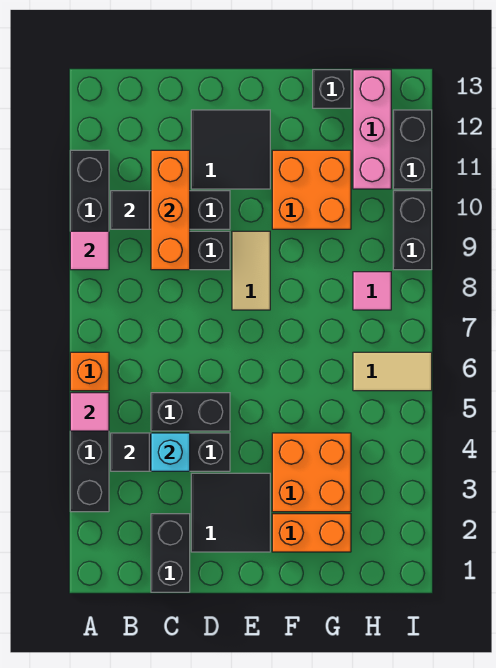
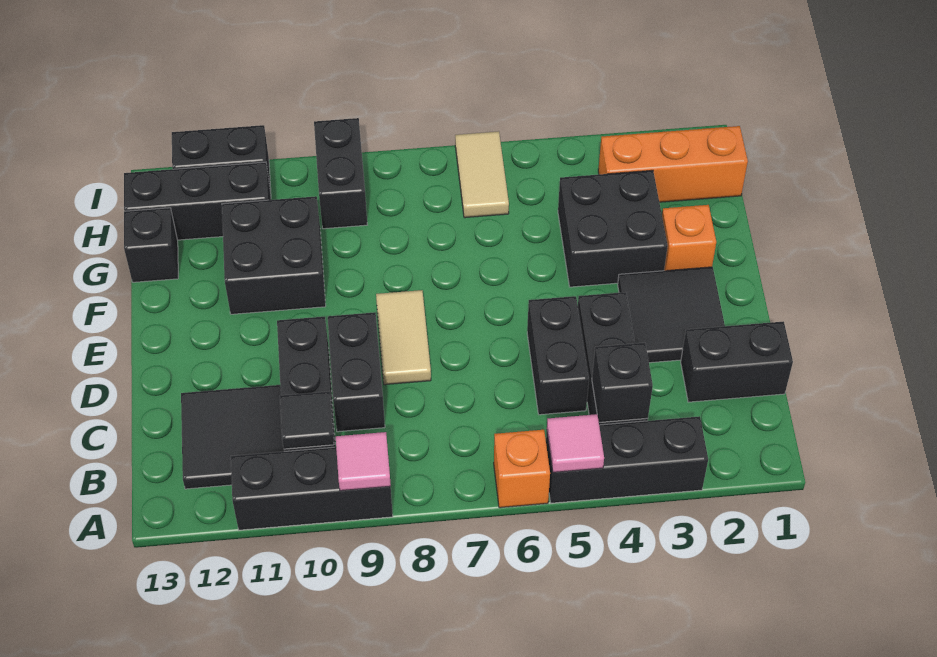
black 1x1 tile [111,433,149,471] -> black 1x1 brick [592,343,653,422]
cyan 1x1 brick [151,433,190,471] -> none
orange 1x3 brick [151,150,190,270] -> orange 1x3 brick moved to [598,126,748,202]
black 2x2 tile [191,110,270,189] -> black 2x2 tile moved to [181,385,284,489]
tan 1x2 tile [232,231,270,310] -> tan 1x2 tile turned to [376,290,431,385]
orange 1x2 brick [272,514,351,552] -> orange 1x1 brick [662,205,716,271]
orange 2x2 brick [272,433,351,512] -> black 2x2 brick [558,170,668,287]
orange 2x2 brick [272,150,351,229] -> black 2x2 brick [222,196,326,314]
pink 1x1 tile [353,272,391,310] -> none
pink 1x3 brick [353,70,391,189] -> black 1x3 brick [124,162,271,240]
black 1x2 brick [393,191,432,270] -> black 1x2 brick turned to [314,118,367,229]

